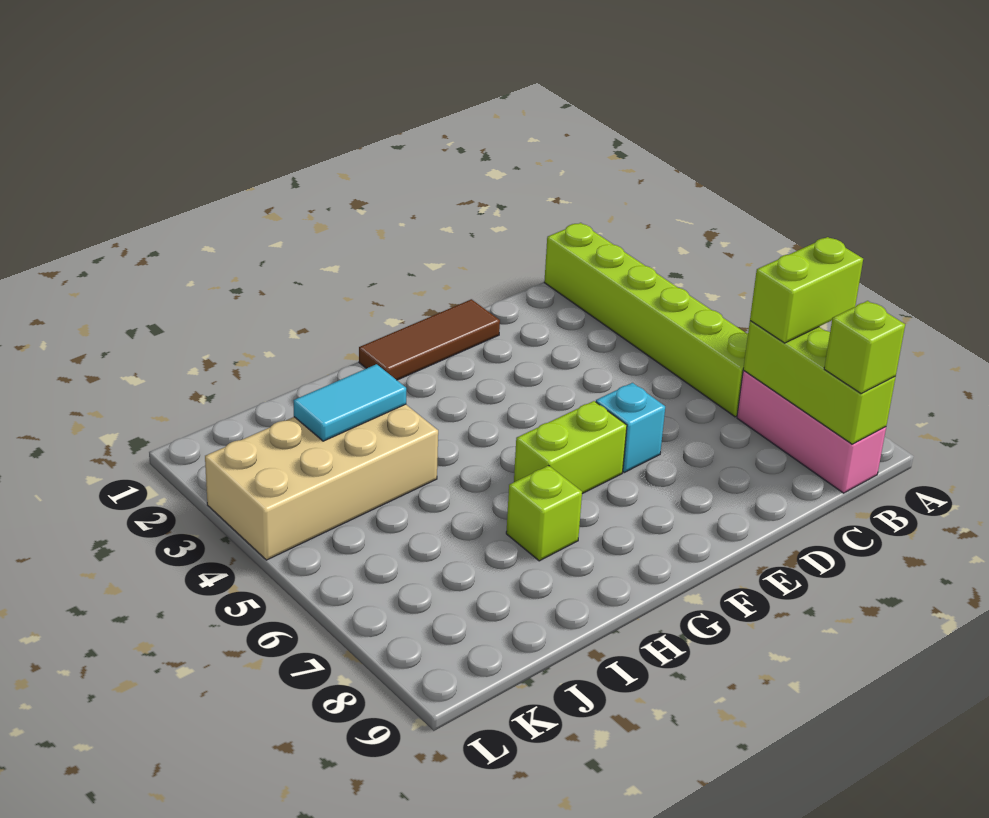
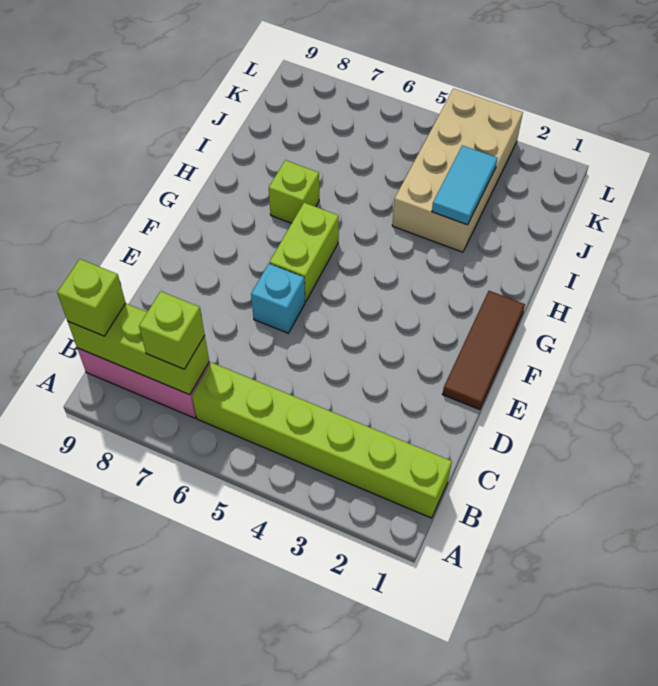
lime 1x2 brick [750,237,863,343] -> lime 1x1 brick [139,291,205,369]

